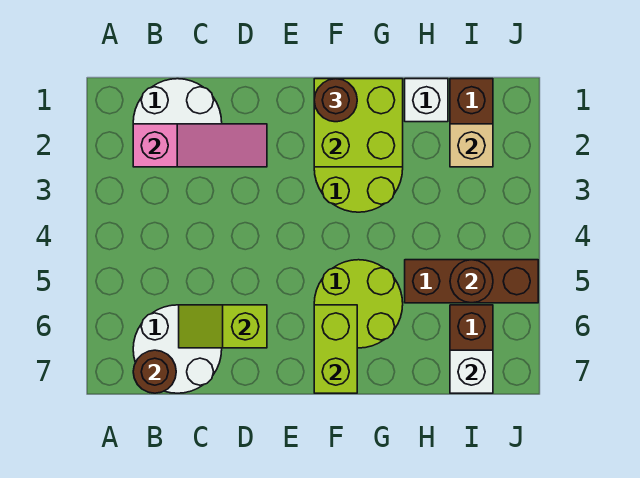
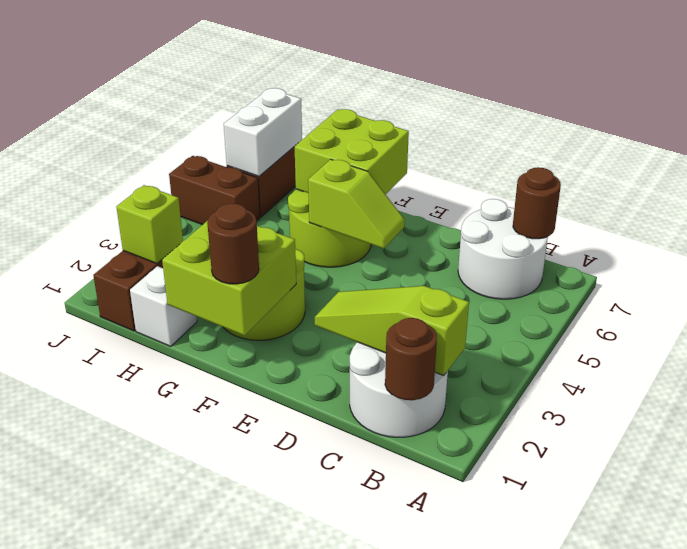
pink 1x3 slope [133,124,267,167] -> lime 1x3 slope [315,286,469,376]
lime 1x2 slope [179,305,267,348] -> lime 1x2 slope moved to [308,159,405,249]
lime 1x2 brick [314,305,357,393] -> lime 2x2 brick [294,109,409,194]
brown 1x3 brick [405,260,538,303] -> brown 1x2 brick [169,156,260,225]
tan 1x1 brick [450,124,493,167] -> lime 1x1 brick [116,185,183,264]
brown 1x1 round brick [450,260,493,303] -> brown 1x1 round brick moved to [385,318,437,400]
white 1x1 brick [450,350,493,393] -> white 1x2 brick [224,88,302,176]

